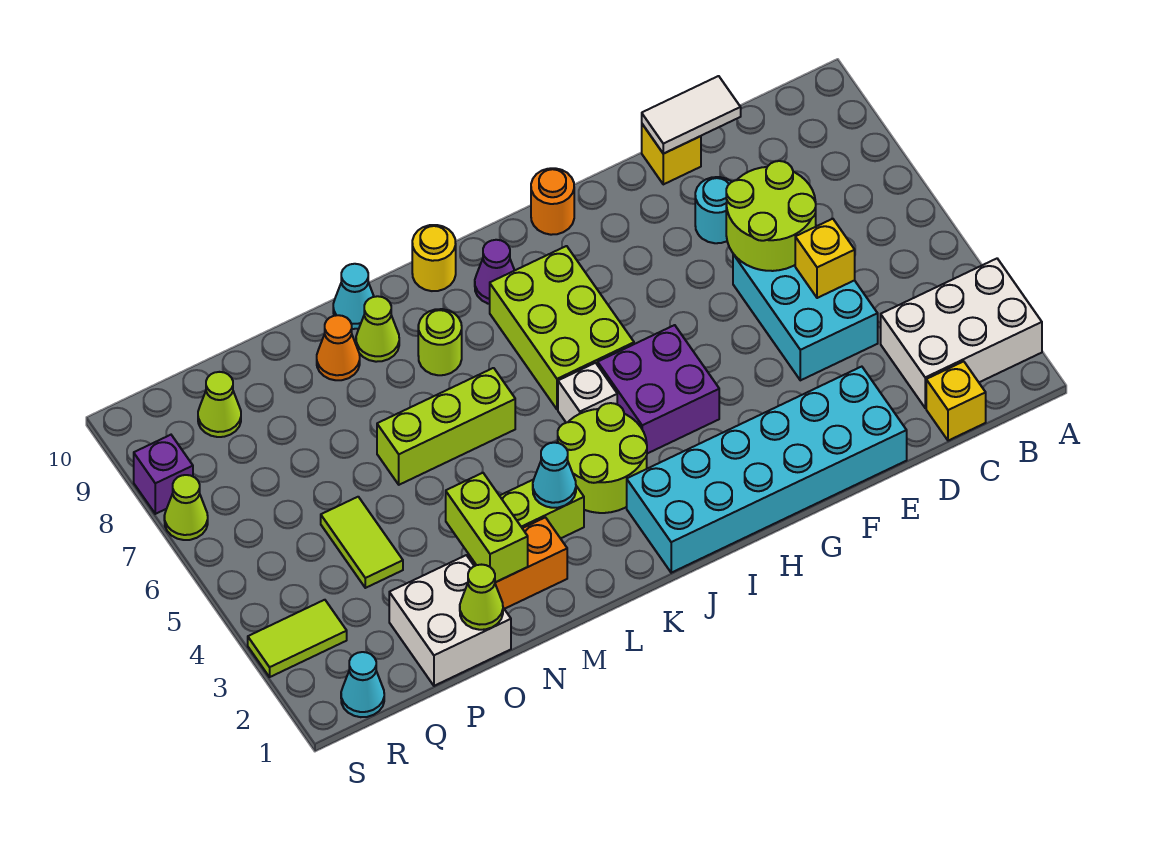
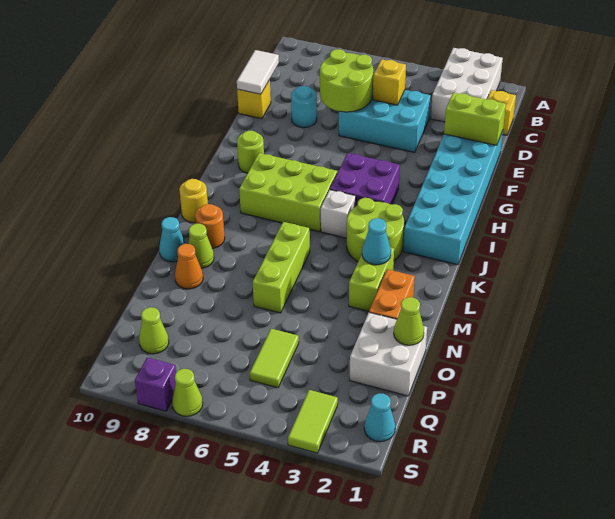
orange 1x1 round brick [531,168,574,235] -> orange 1x1 round brick moved to [195,204,225,248]
purple 1x1 cone [475,240,515,304] -> none
lime 1x1 round brick [418,309,462,375] -> lime 1x1 round brick moved to [237,131,264,173]
lime 1x2 brick [446,473,528,582] -> lime 1x2 brick moved to [444,93,506,145]
lime 1x2 tile [321,497,403,588] -> lime 1x2 tile turned to [250,329,299,388]

